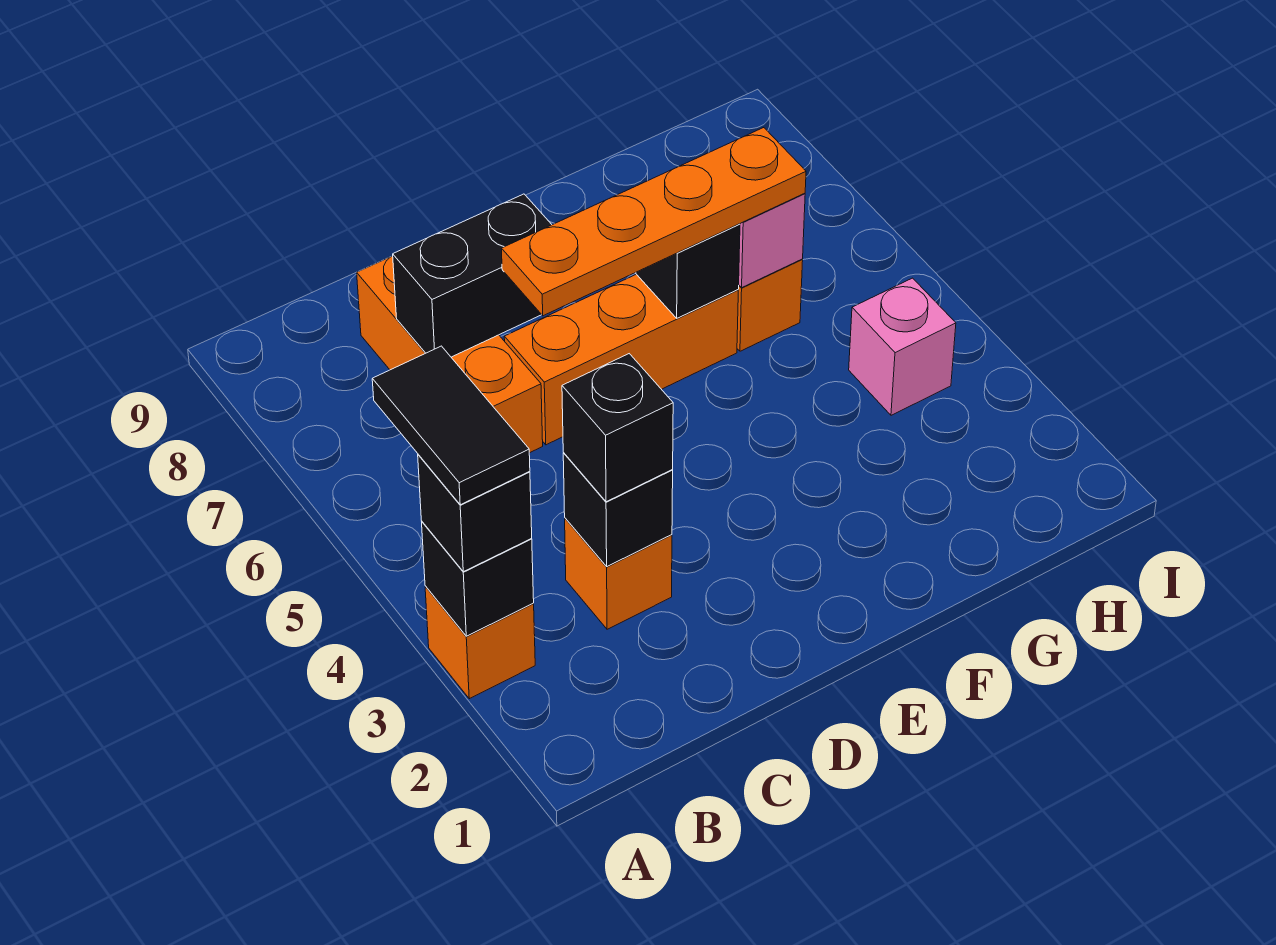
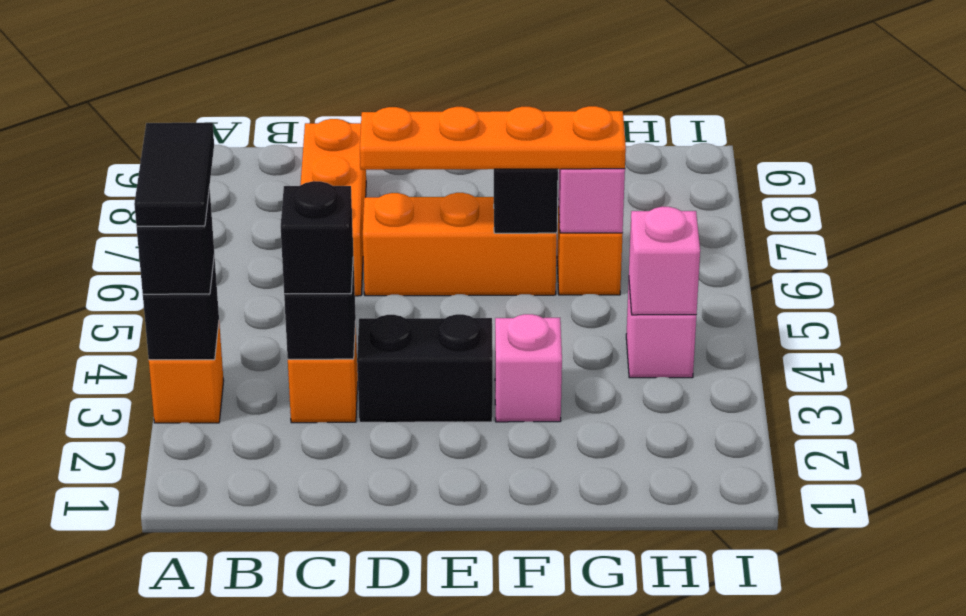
black 1x2 brick [393,194,552,357] -> black 1x2 brick moved to [357,314,493,422]
none -> pink 1x1 brick [495,314,562,422]
none -> pink 1x1 brick [629,207,700,315]

